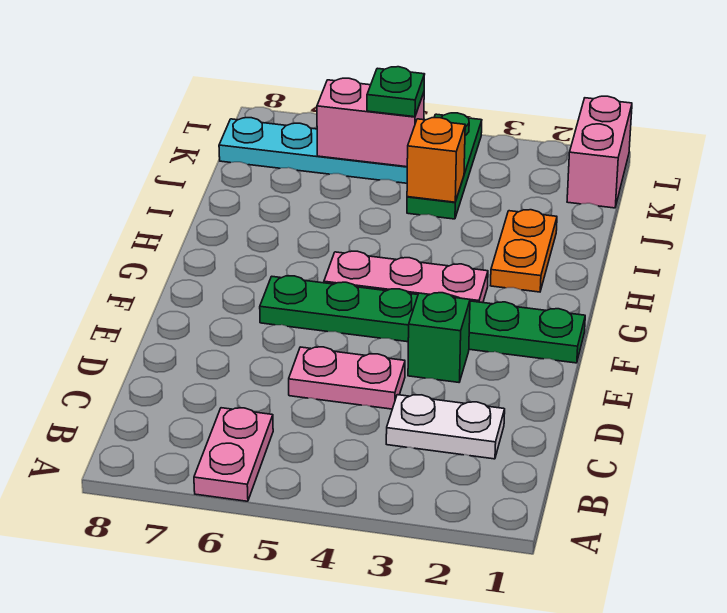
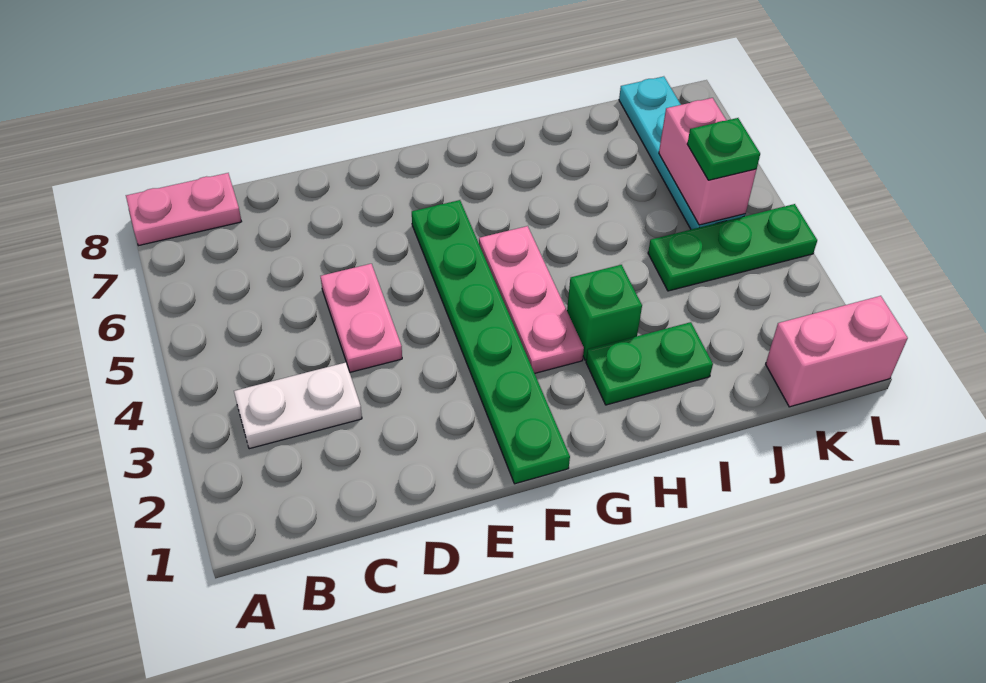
pink 1x2 plate [194,408,273,501] -> pink 1x2 plate moved to [126,173,242,246]
white 1x2 plate [386,395,505,459] -> white 1x2 plate turned to [234,362,362,449]
green 1x1 brick [408,293,470,382] -> green 1x1 brick moved to [567,265,642,360]
orange 1x2 plate [490,210,557,292] -> green 1x2 plate [586,322,713,405]
orange 1x1 brick [407,118,465,202] -> none

